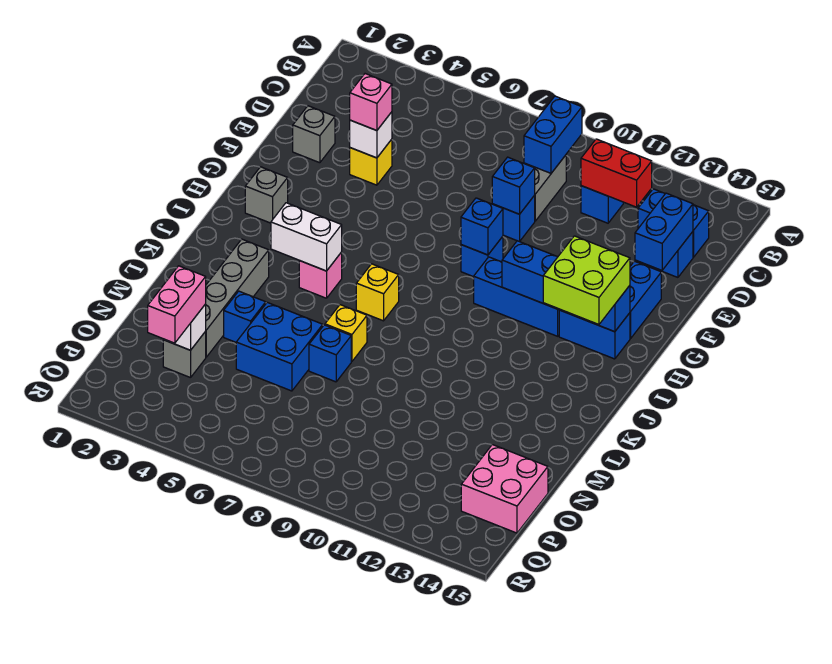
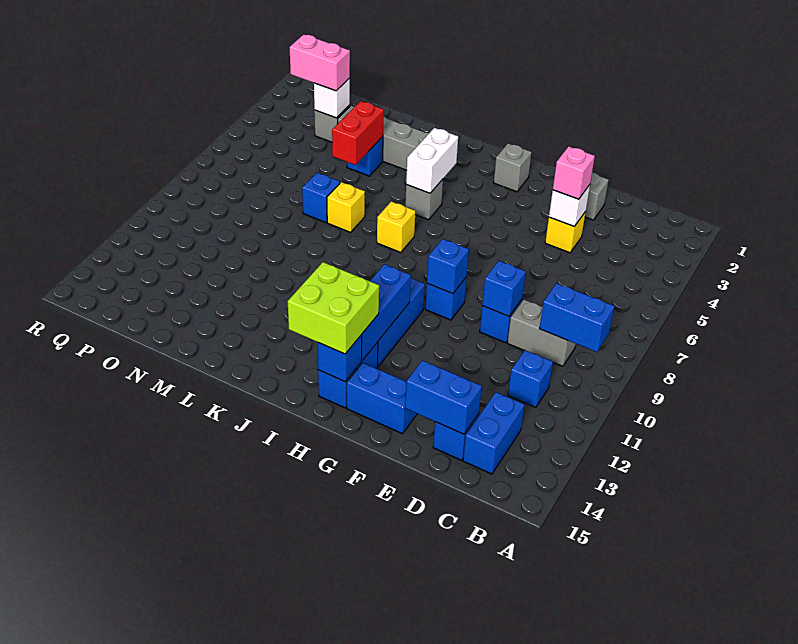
red 1x2 brick [581,139,652,207] -> red 1x2 brick moved to [332,101,384,165]
pink 1x1 brick [299,252,342,298] -> grey 1x1 brick [405,179,443,220]
blue 2x2 brick [236,302,323,391] -> none
pink 2x2 brick [461,445,548,533] -> none

